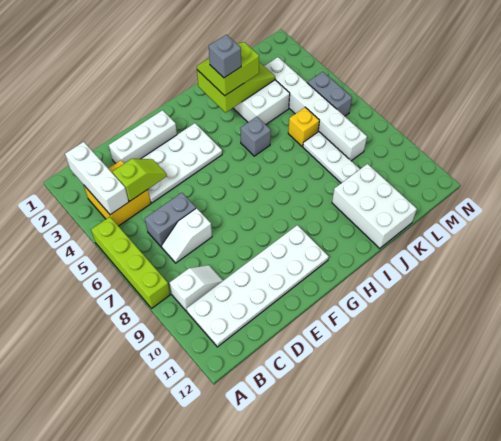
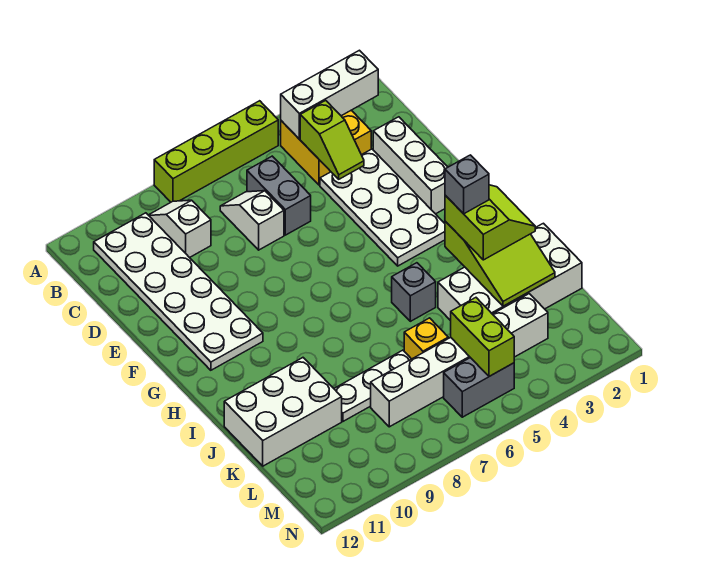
white 1x2 slope [170,265,223,311] -> white 1x2 slope turned to [149,200,211,258]
none -> lime 1x2 brick [451,298,514,376]

